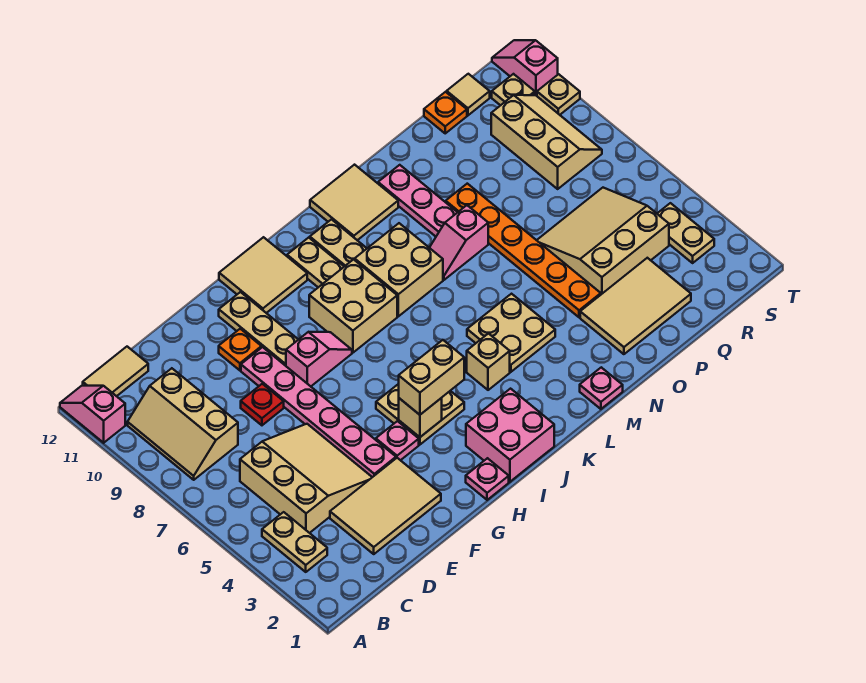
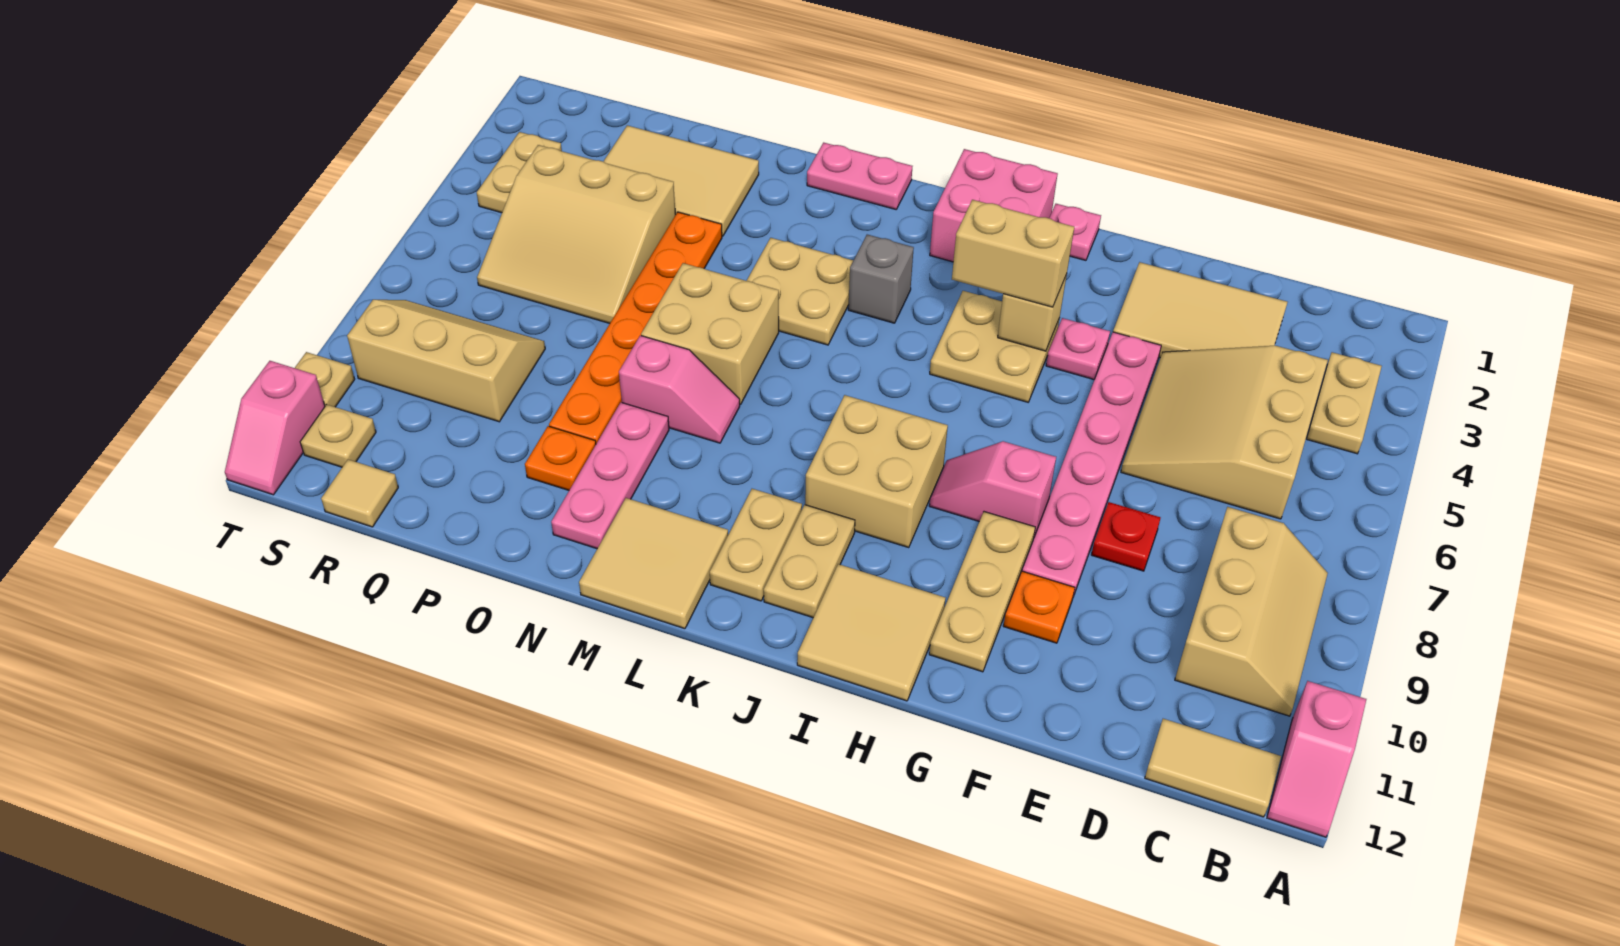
tan 1x1 brick [467,334,510,390] -> grey 1x1 brick [848,235,914,323]
tan 2x2 brick [355,223,443,316] -> tan 2x2 brick moved to [641,263,779,405]
pink 1x1 plate [580,367,623,409] -> pink 1x2 plate [807,143,912,209]
orange 1x1 plate [424,92,467,133] -> orange 1x1 plate moved to [525,426,596,490]
tan 2x3 slope [491,95,602,189] -> tan 2x3 slope turned to [347,300,545,422]

